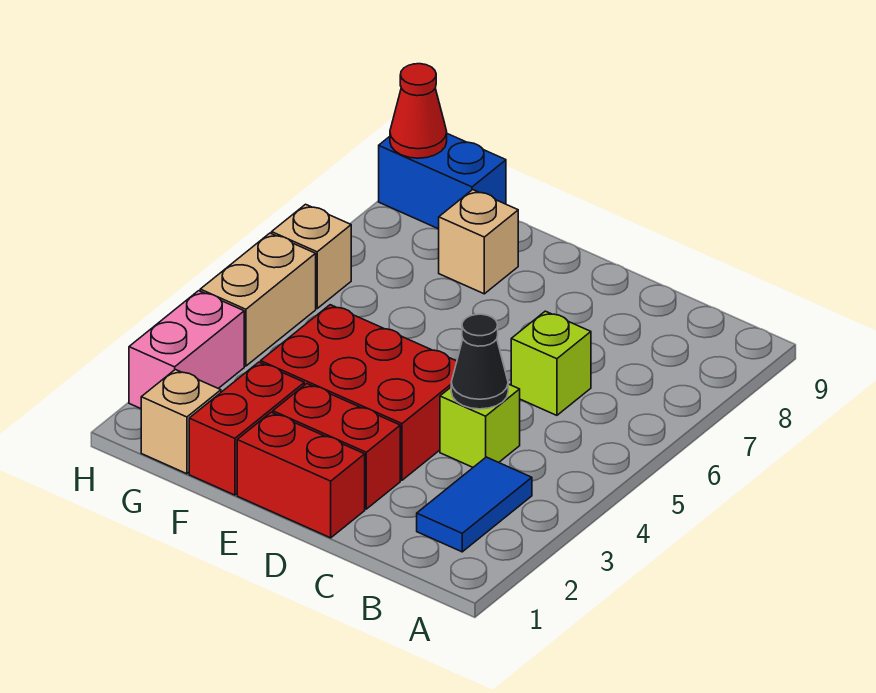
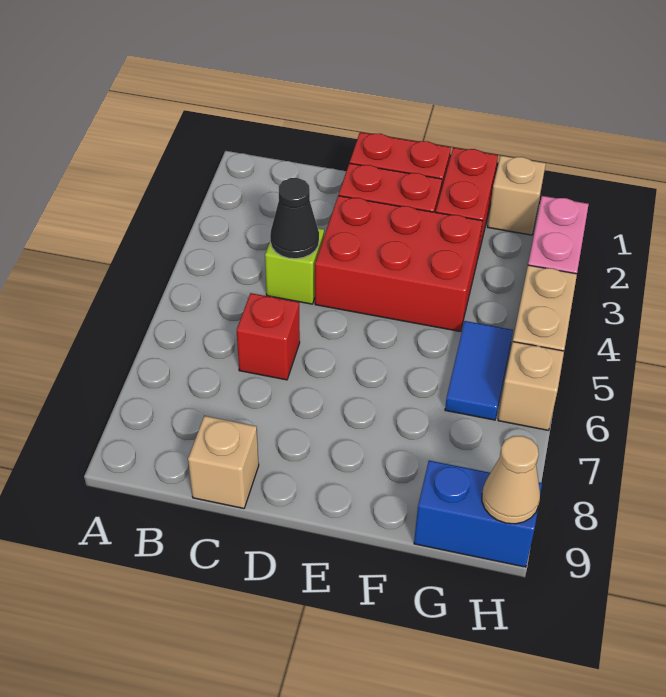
blue 1x2 tile [417,457,532,552] -> blue 1x2 tile moved to [445,321,513,420]
lime 1x1 brick [511,311,591,415] -> red 1x1 brick [236,293,300,380]
tan 1x1 brick [439,190,518,294] -> tan 1x1 brick moved to [188,416,259,508]
red 1x1 cone [390,64,447,158] -> tan 1x1 cone [482,436,540,524]

